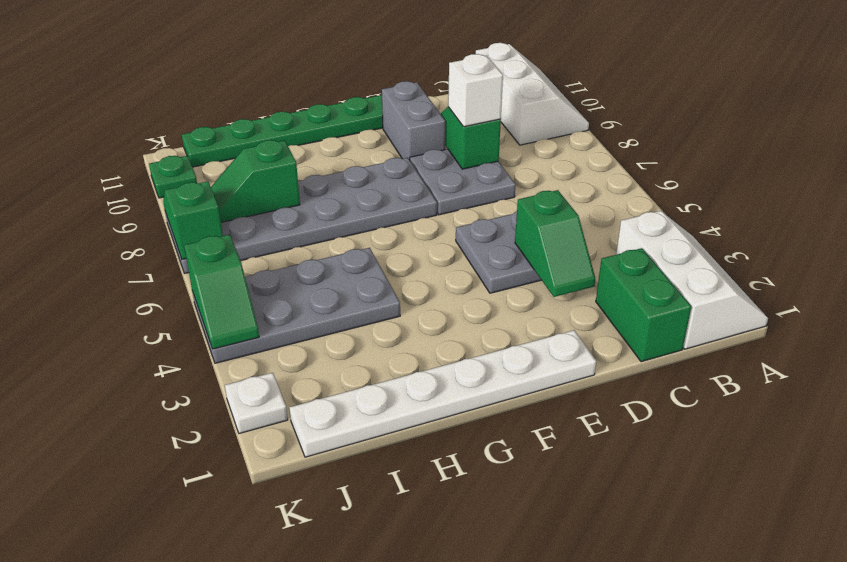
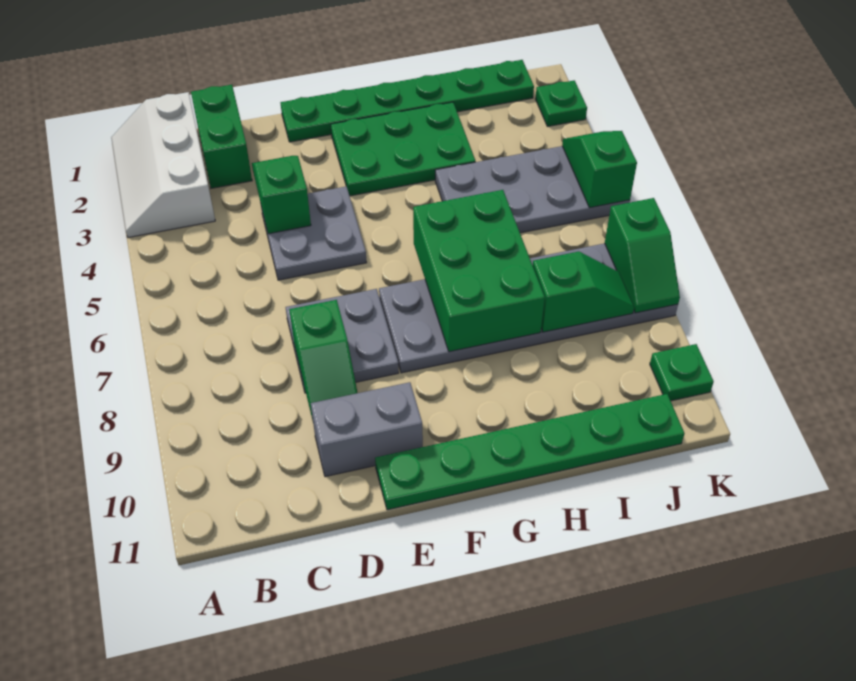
white 2x3 slope [476,43,589,145] -> none
white 1x1 brick [448,54,503,127] -> none
white 1x6 plate [289,330,596,457] -> green 1x6 plate [280,60,534,142]
grey 1x2 brick [382,81,445,160] -> grey 1x2 brick turned to [311,382,423,477]
none -> green 2x3 plate [331,102,475,196]
none -> green 2x3 brick [413,190,545,352]
white 1x1 plate [225,373,288,433] -> green 1x1 plate [536,80,587,126]

